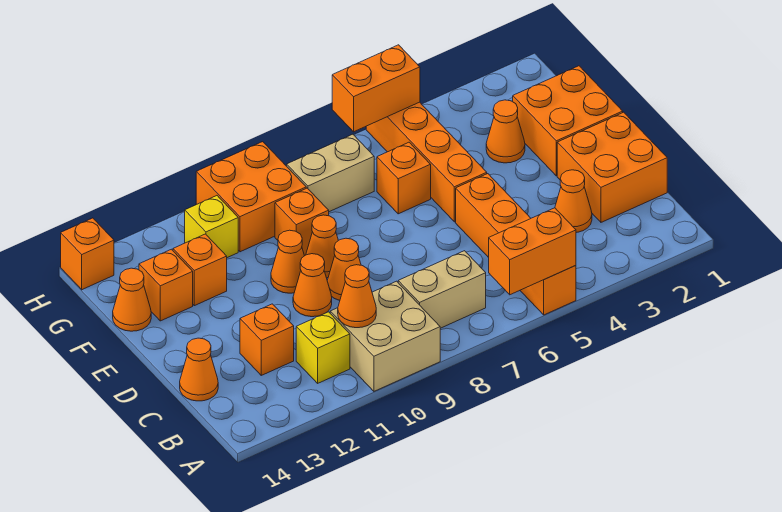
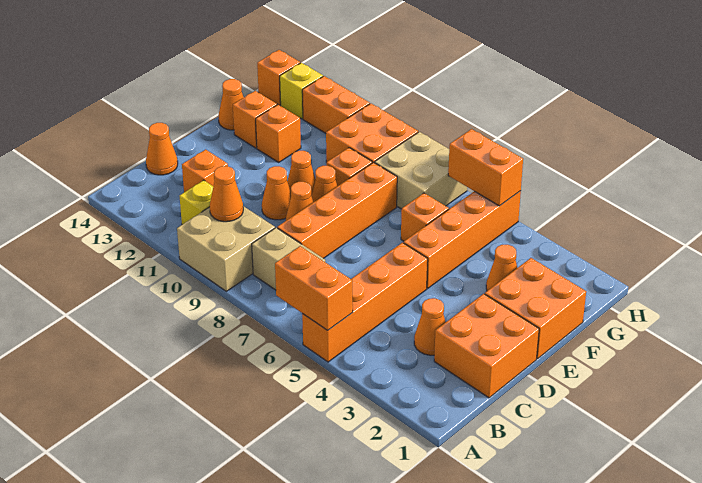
none -> orange 1x4 brick [277,162,397,258]
tan 1x2 brick [287,134,374,212] -> tan 2x2 brick [375,132,467,209]
yellow 1x1 brick [185,196,238,258] -> yellow 1x1 brick moved to [280,63,323,119]
none -> orange 1x2 brick [302,76,370,133]

